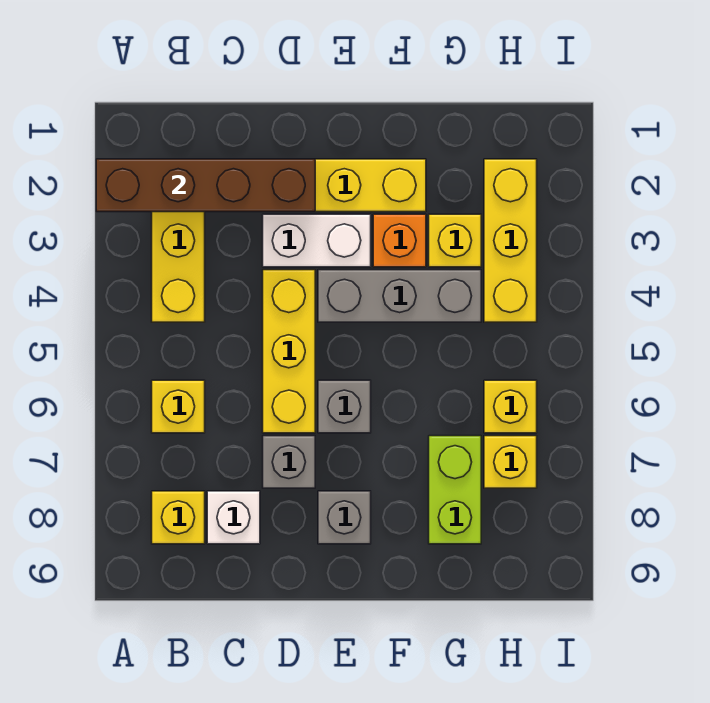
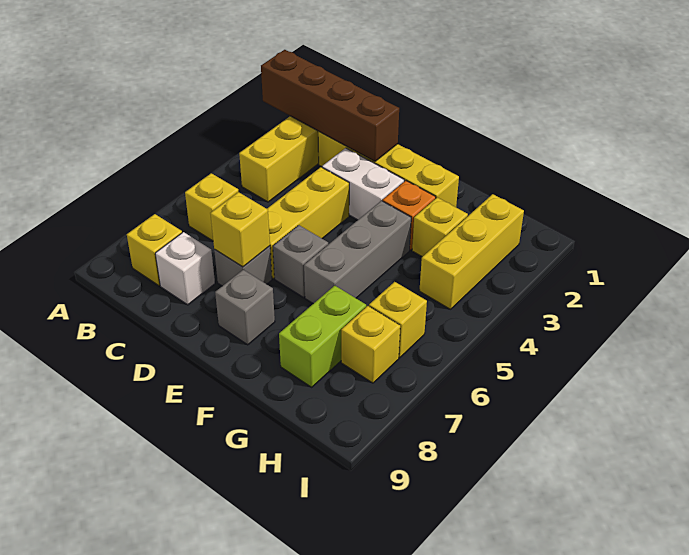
none -> yellow 1x1 brick [210,192,270,267]
grey 1x3 brick [318,270,481,322] -> grey 1x3 brick turned to [304,201,411,304]

